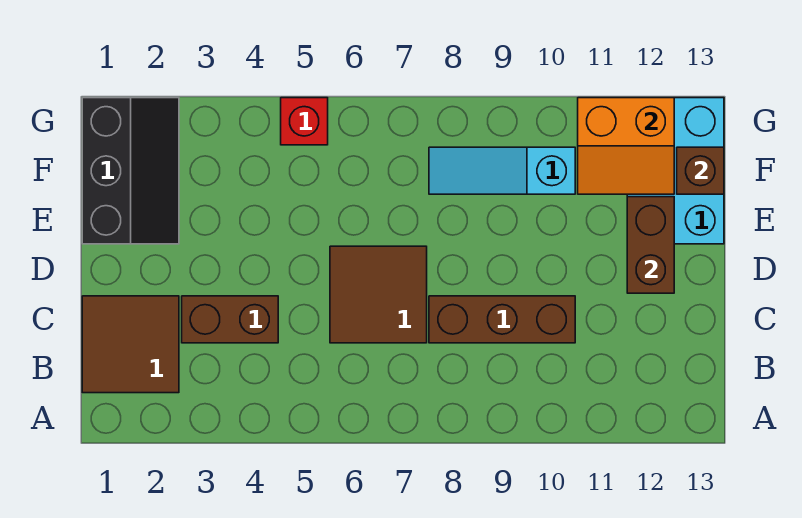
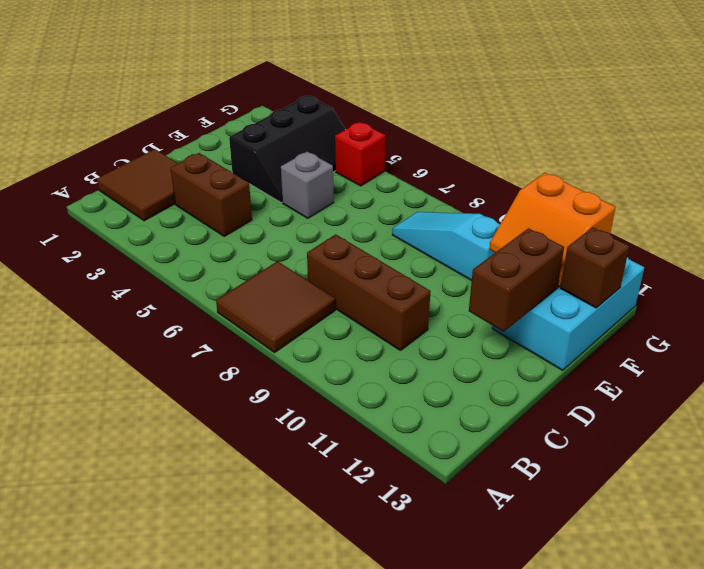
brown 2x2 tile [330,246,427,343] -> brown 2x2 tile moved to [216,261,335,353]
black 2x3 slope [82,98,179,244] -> black 2x3 slope moved to [229,96,345,203]
none -> grey 1x1 brick [281,152,334,218]

